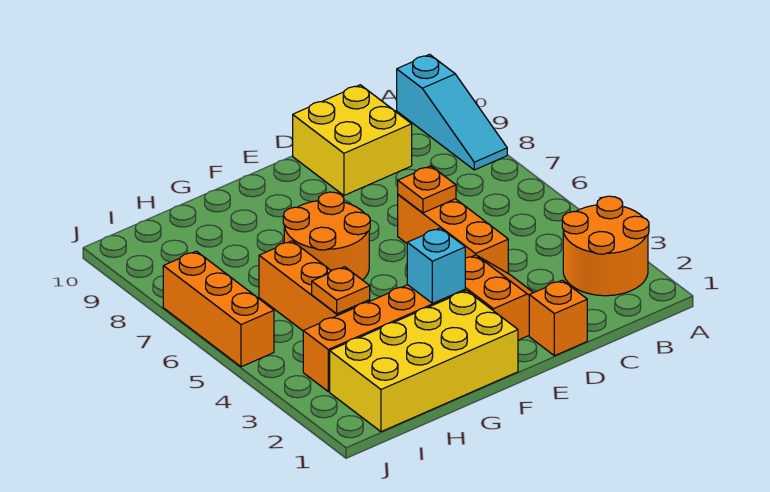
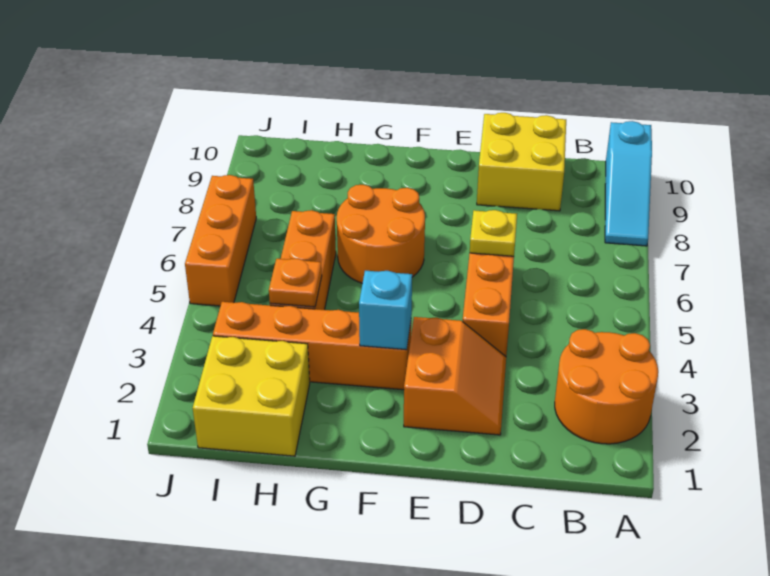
orange 1x1 brick [529,280,587,356] -> none
orange 1x1 plate [398,166,456,213] -> yellow 1x1 plate [470,210,517,256]
yellow 2x4 brick [330,291,518,432] -> yellow 2x2 brick [193,336,310,456]

